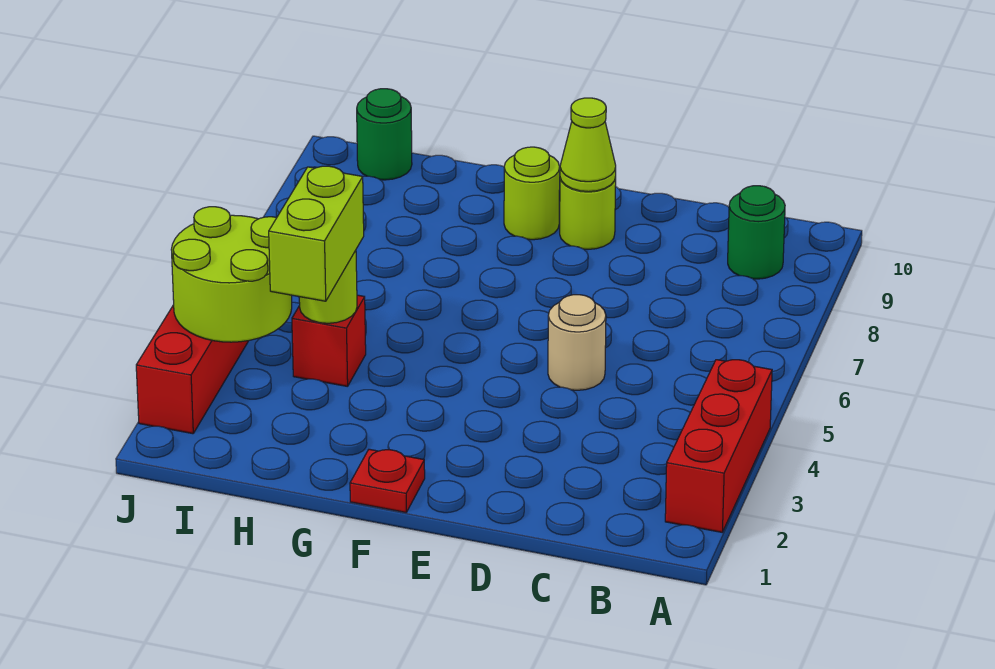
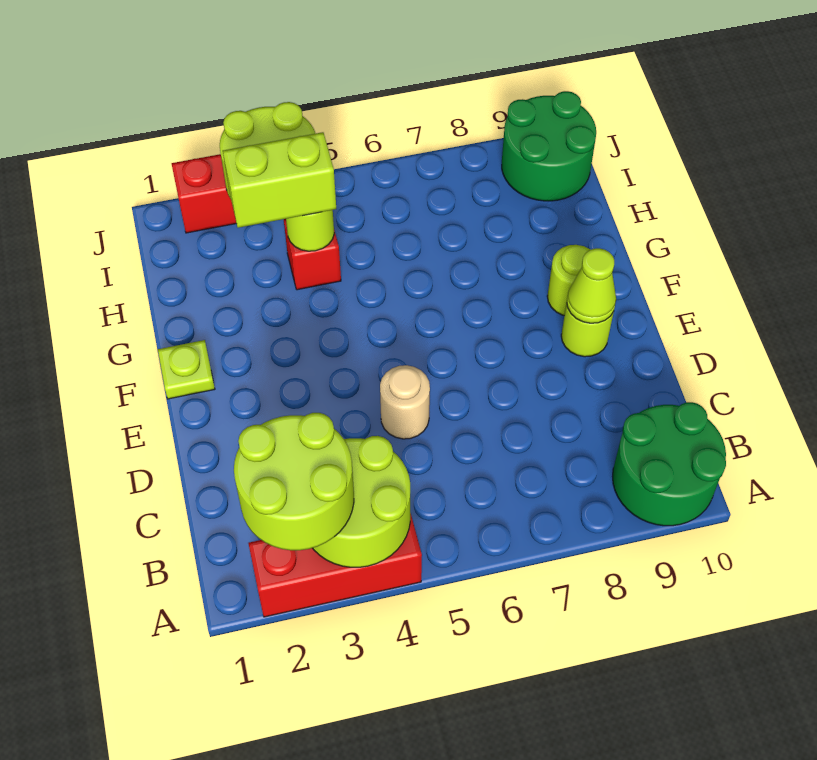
none -> lime 2x2 round brick [234,413,354,550]
none -> lime 2x2 round brick [313,436,410,567]
green 1x1 round brick [728,186,785,279] -> green 2x2 round brick [613,402,726,526]
red 1x1 plate [350,449,425,513] -> lime 1x1 plate [158,340,215,399]
green 1x1 round brick [357,89,412,180] -> green 2x2 round brick [502,91,596,201]

